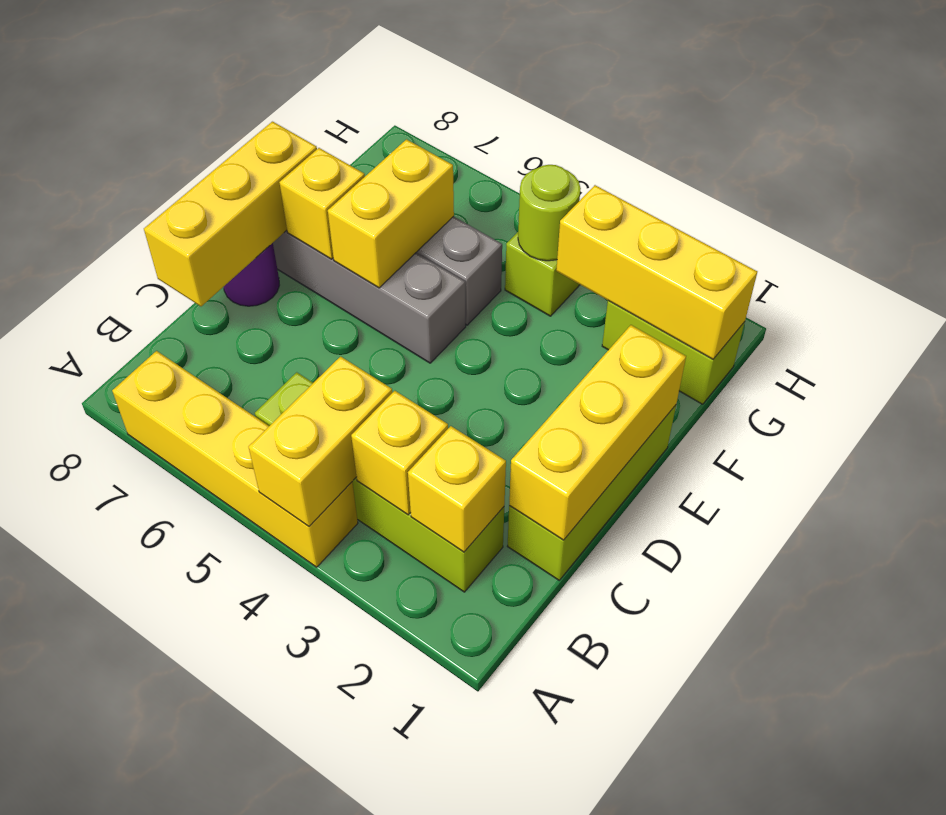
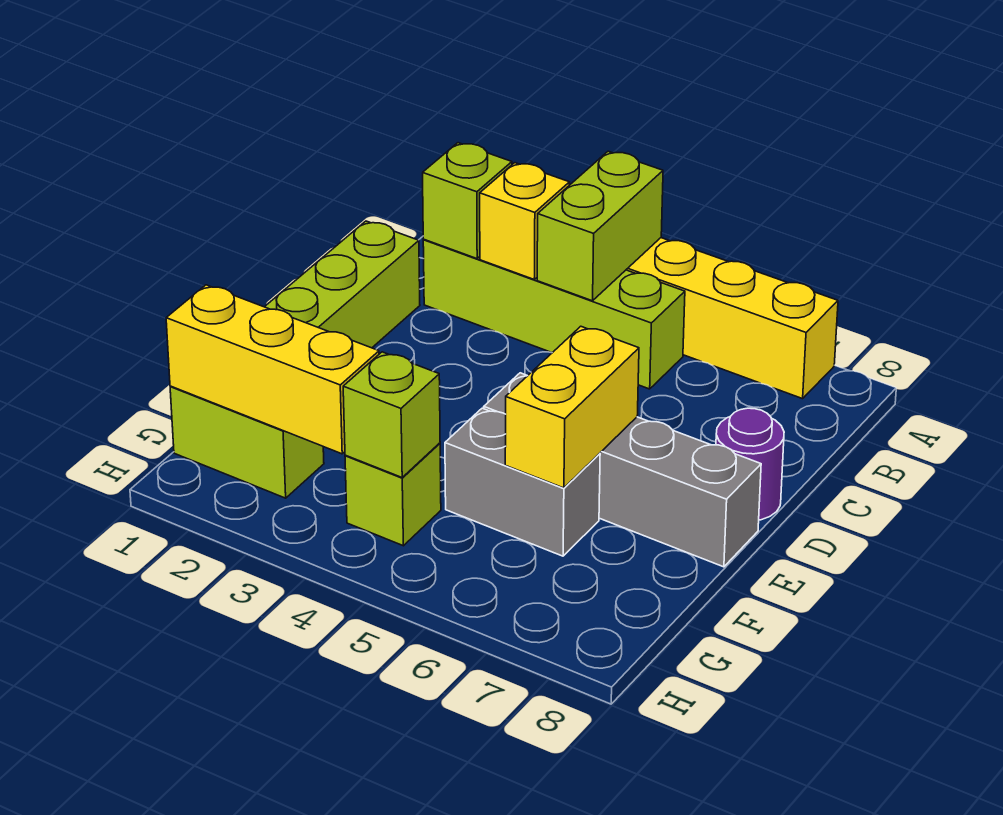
yellow 1x2 brick [248,356,392,526] -> lime 1x2 brick [537,151,663,301]
yellow 1x1 brick [408,426,506,552] -> lime 1x1 brick [423,143,512,259]
yellow 1x3 brick [509,325,686,540] -> none
yellow 1x3 brick [144,122,317,306] -> none
yellow 1x1 brick [279,148,365,259] -> none
lime 1x1 round brick [518,165,581,261] -> lime 1x1 brick [343,352,440,477]

